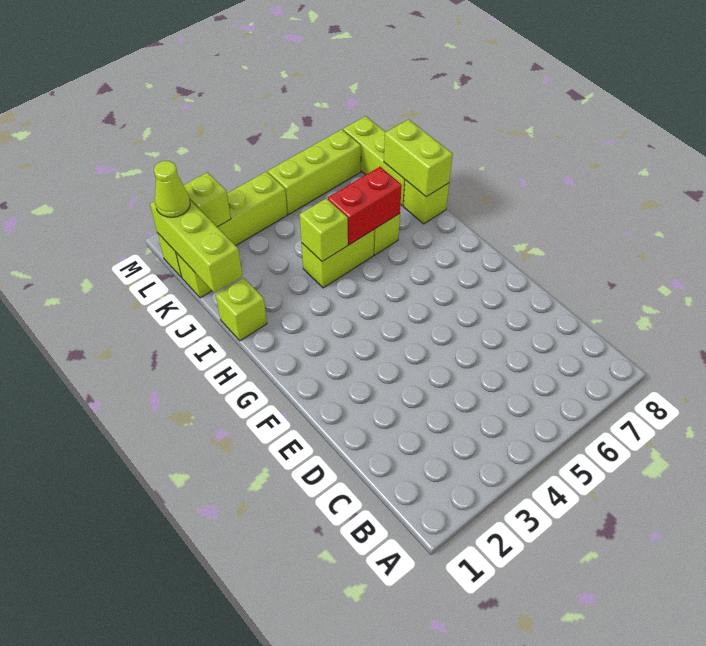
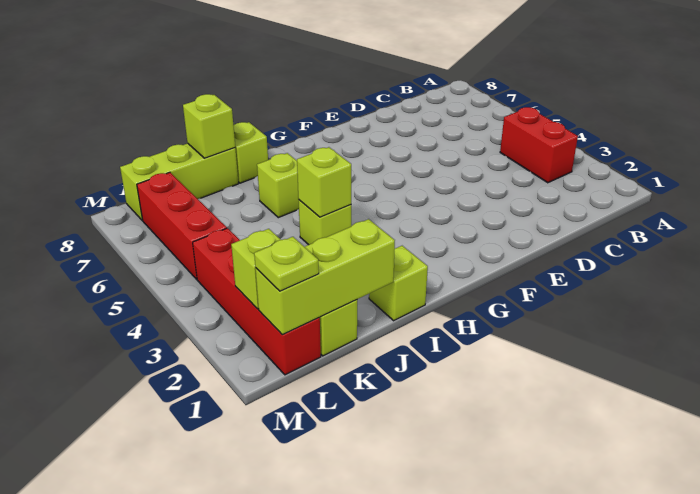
lime 1x2 brick [302,230,374,288] -> lime 1x1 brick [299,200,351,245]
red 1x2 brick [328,167,402,245] -> red 1x2 brick moved to [500,107,578,183]
lime 1x2 brick [384,119,453,197] -> lime 1x1 brick [183,94,235,158]
lime 1x4 brick [157,172,287,277] -> red 1x4 brick [193,228,321,375]
lime 1x1 cone [154,161,190,217] -> lime 1x1 plate [254,237,319,291]
lime 1x3 brick [268,130,361,214] -> red 1x3 brick [137,172,227,279]

